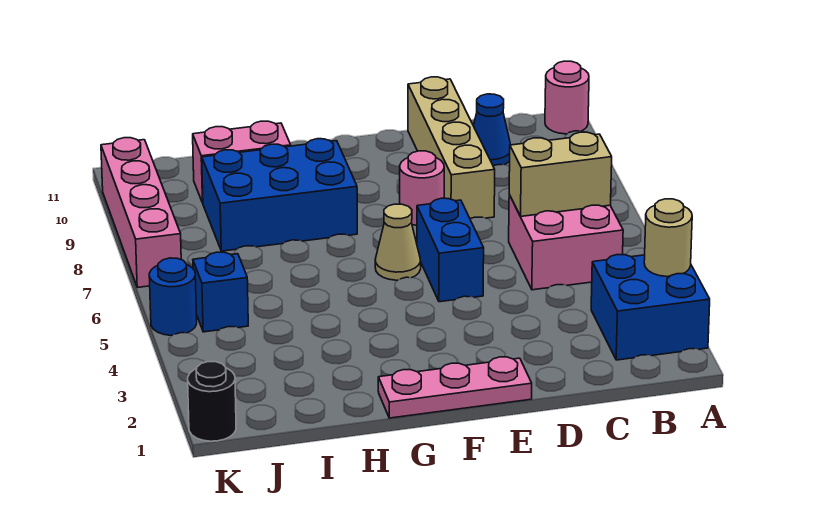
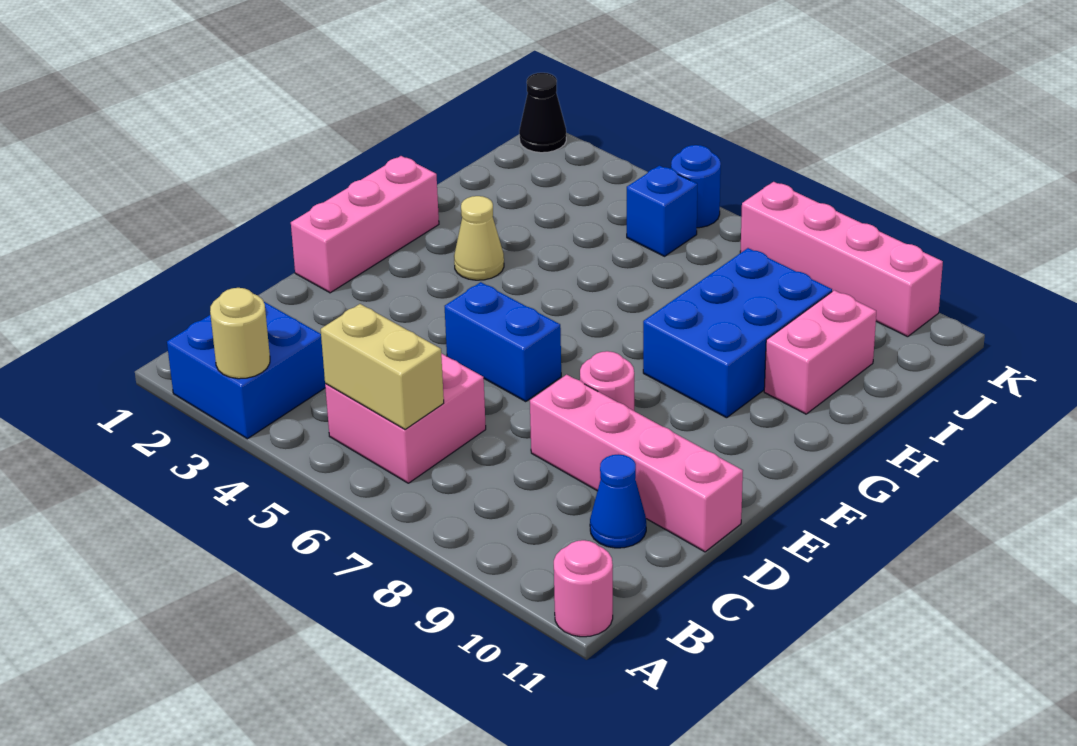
tan 1x2 brick [509,132,612,216] -> tan 1x2 brick turned to [321,304,444,429]
tan 1x4 brick [408,77,495,219] -> pink 1x4 brick [530,375,743,552]
pink 1x3 plate [378,357,532,418] -> pink 1x3 brick [291,156,439,293]
tan 1x1 cone [375,204,421,280] -> tan 1x1 cone moved to [454,196,504,280]
black 1x1 round brick [188,362,236,441] -> black 1x1 cone [519,73,566,153]

